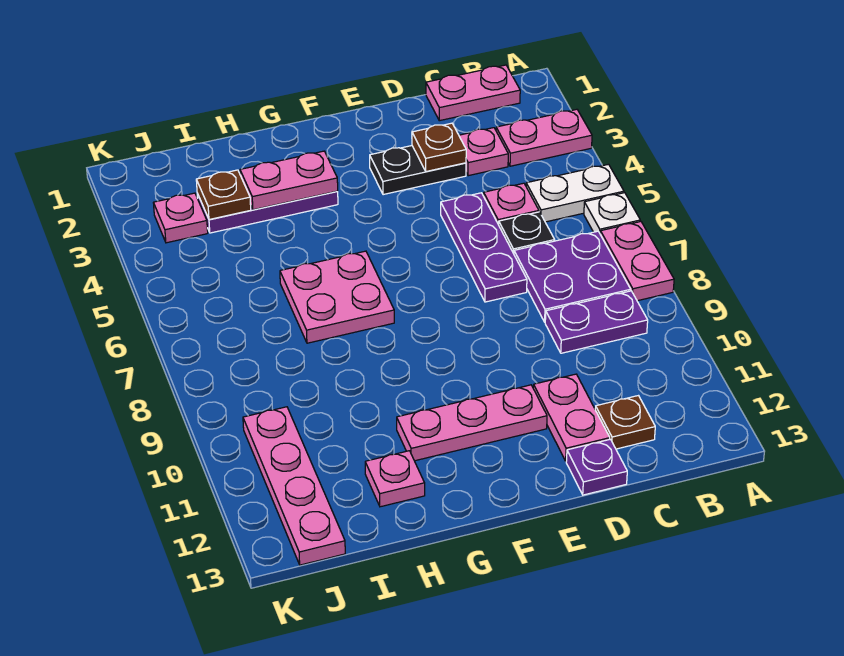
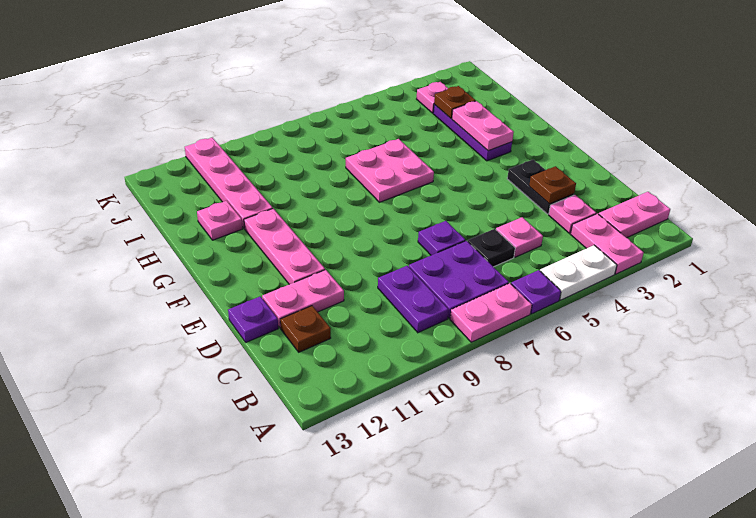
white 1x2 plate [526,164,624,222] -> white 1x2 plate turned to [540,245,617,300]
white 1x1 plate [584,193,640,233] -> purple 1x1 plate [511,270,561,314]
pink 1x2 plate [426,65,520,121] -> pink 1x2 plate turned to [599,192,670,238]
purple 1x3 plate [441,193,527,302] -> purple 1x1 plate [418,221,465,255]
pink 1x4 plate [243,407,345,565] -> pink 1x4 plate turned to [185,138,273,228]

